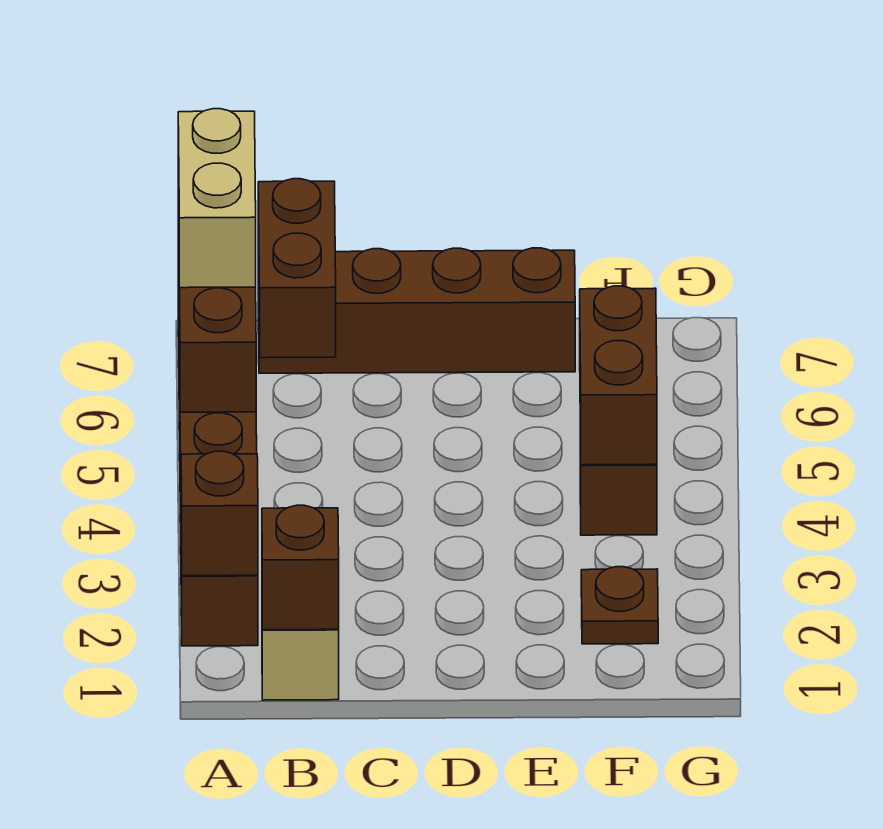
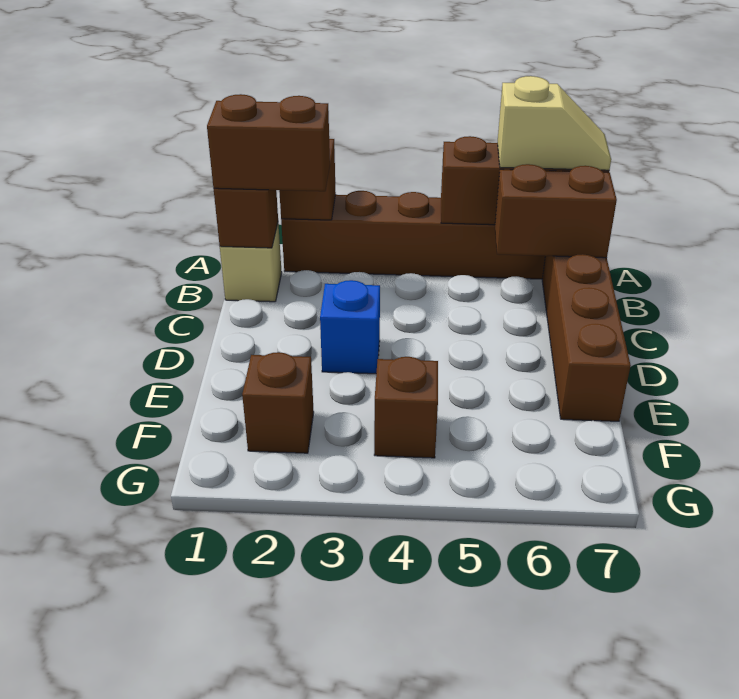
tan 1x2 brick [178,109,256,288] -> tan 1x2 slope [497,76,611,170]
none -> blue 1x1 brick [320,280,380,374]
brown 1x1 plate [581,567,658,644] -> brown 1x1 brick [242,352,314,453]
brown 1x2 brick [580,286,657,465] -> brown 1x2 brick moved to [207,94,330,191]

